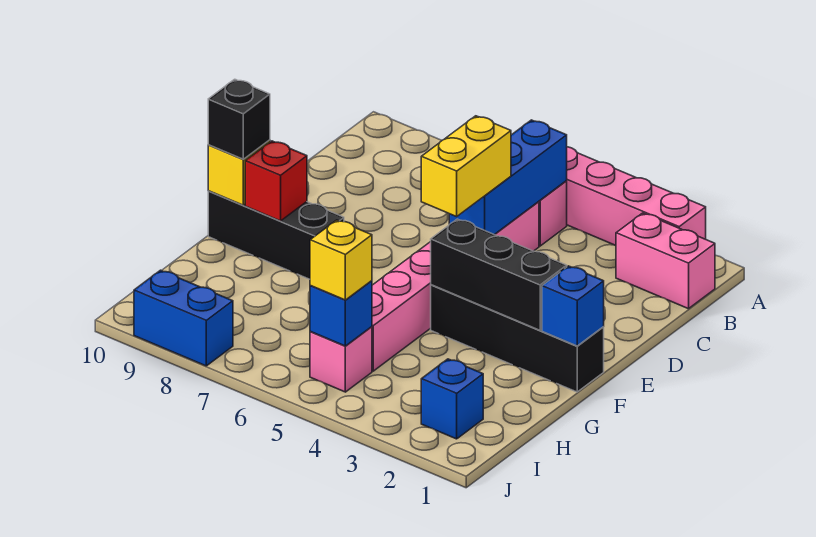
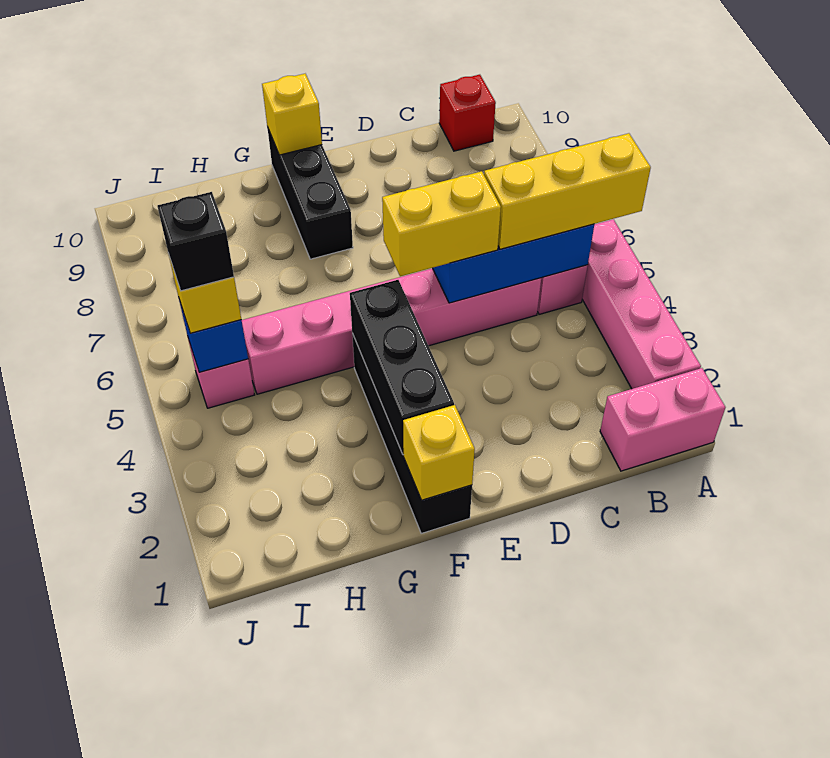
none -> yellow 1x3 brick [484,133,651,249]
pink 1x2 brick [616,213,715,309] -> pink 1x2 brick turned to [600,368,725,471]
blue 1x1 brick [542,266,604,346] -> yellow 1x1 brick [403,405,475,500]
red 1x1 brick [245,141,307,221] -> red 1x1 brick moved to [439,75,496,151]
black 1x1 brick [208,79,270,159] -> black 1x1 brick moved to [157,192,234,291]
blue 1x1 brick [421,359,483,439] -> none
blue 1x2 brick [134,270,233,366] -> none

